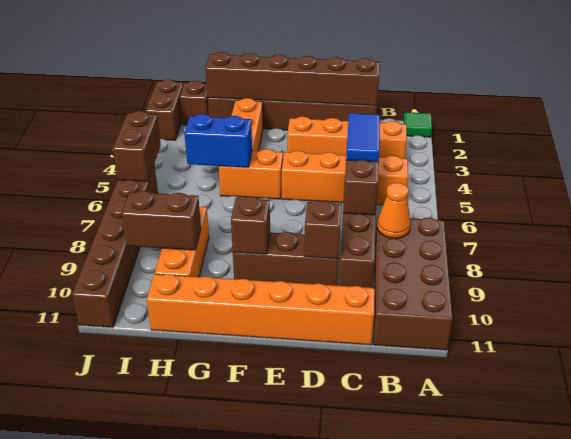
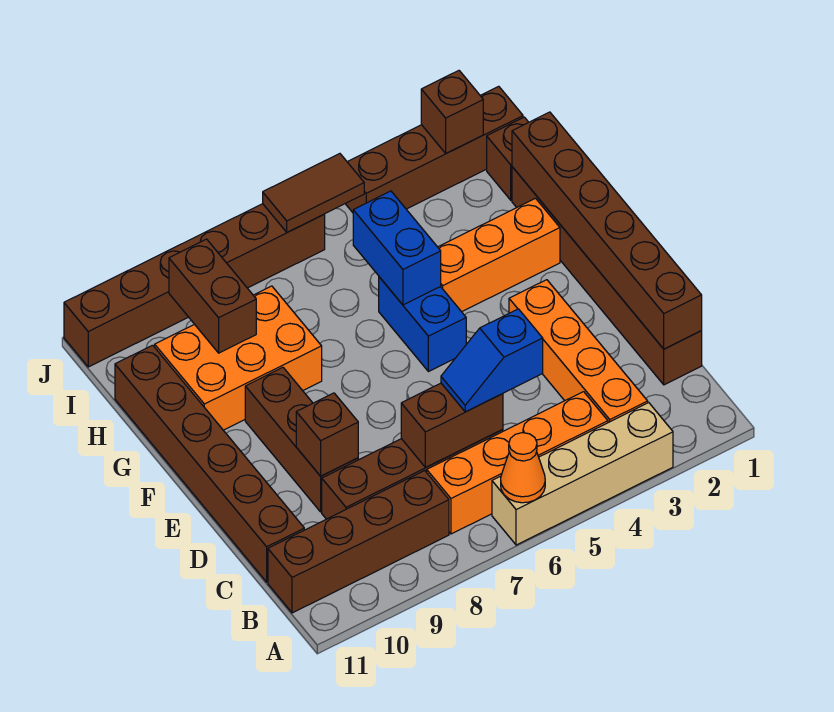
green 1x1 tile [404,112,432,137] -> none
none -> tan 1x4 brick [492,403,673,545]
brown 2x4 brick [373,216,453,350] -> brown 1x4 brick [268,471,449,613]
orange 1x4 brick [282,151,408,205] -> orange 1x4 brick turned to [427,392,608,534]
orange 1x1 cone [377,183,411,238] -> orange 1x1 cone moved to [501,433,545,503]
blue 1x2 tile [346,113,380,162] -> blue 1x2 slope [441,309,543,412]
orange 1x6 brick [147,274,375,345] -> brown 1x6 brick [115,345,304,582]
orange 1x2 brick [219,149,283,199] -> blue 1x2 brick [379,277,466,372]
brown 1x1 brick [231,197,270,254] -> brown 1x1 brick moved to [421,71,483,153]
orange 1x3 brick [155,206,209,277] -> orange 2x3 brick [155,286,322,430]
brown 1x2 brick [146,79,183,140] -> brown 1x4 brick [345,86,523,213]
brown 1x2 brick [113,111,161,182] -> brown 1x2 tile [263,154,364,232]

